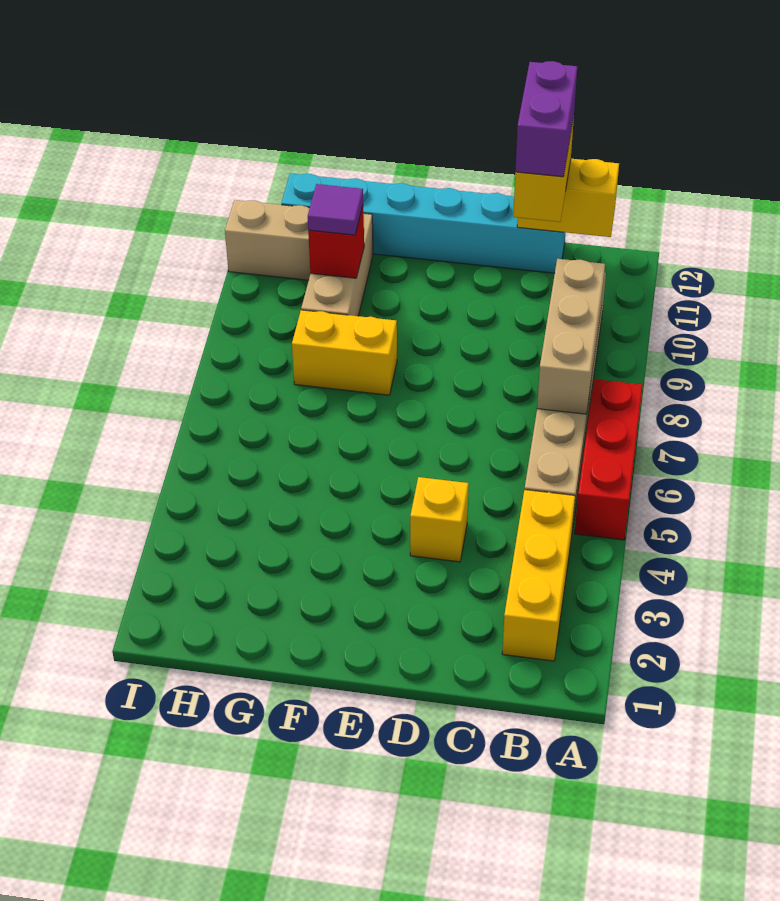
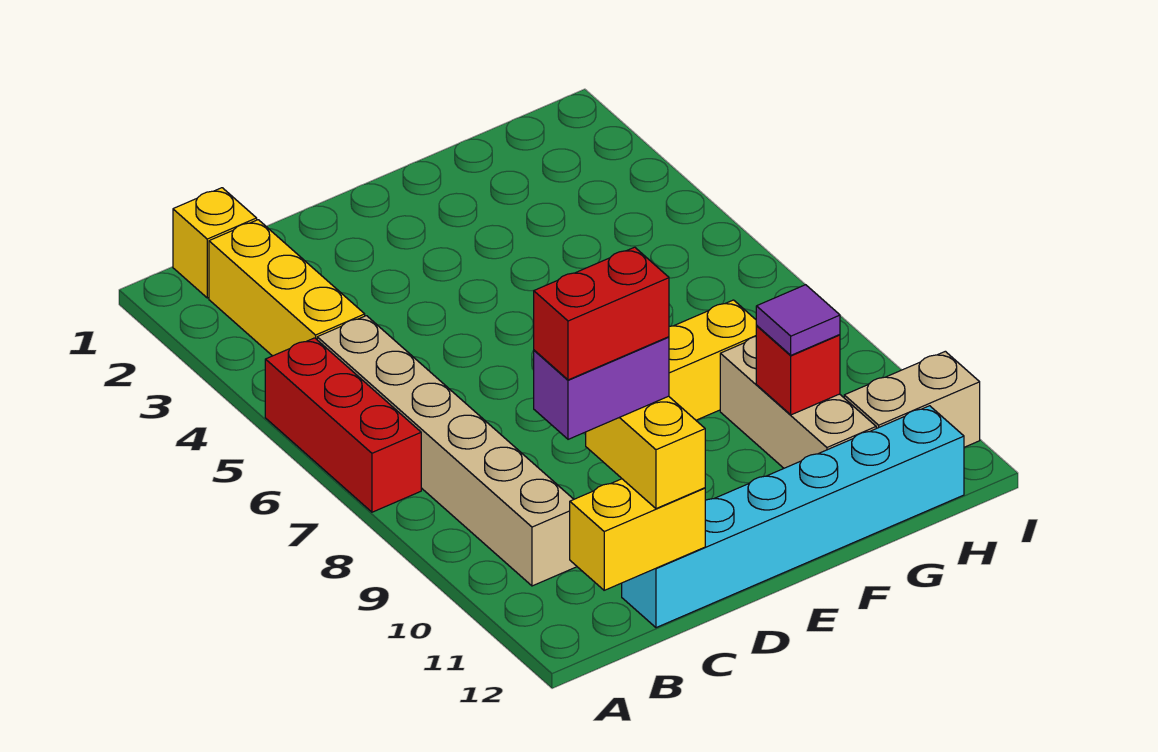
tan 1x3 brick [537,259,605,414] -> none
none -> red 1x2 brick [534,247,669,380]
purple 1x2 brick [515,61,577,177] -> purple 1x2 brick turned to [534,337,669,439]
yellow 1x1 brick [410,477,469,562] -> yellow 1x1 brick moved to [173,188,257,298]

